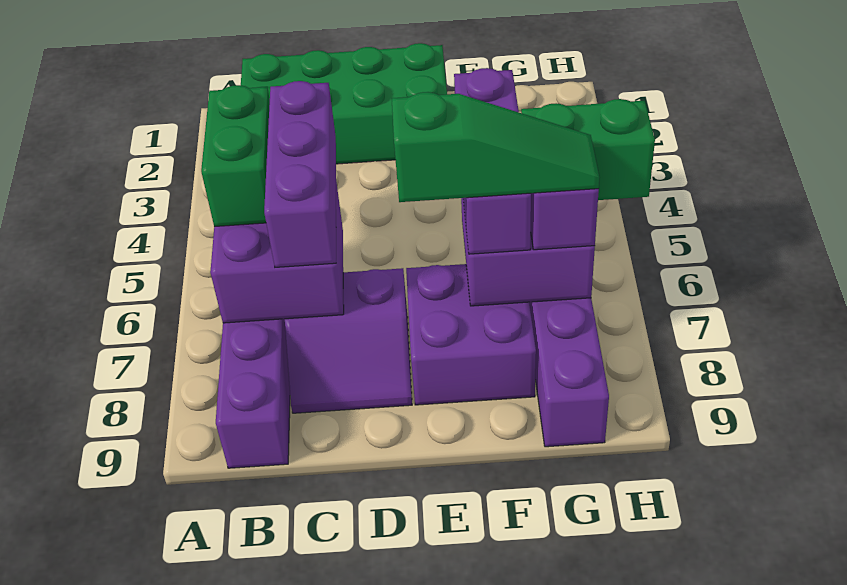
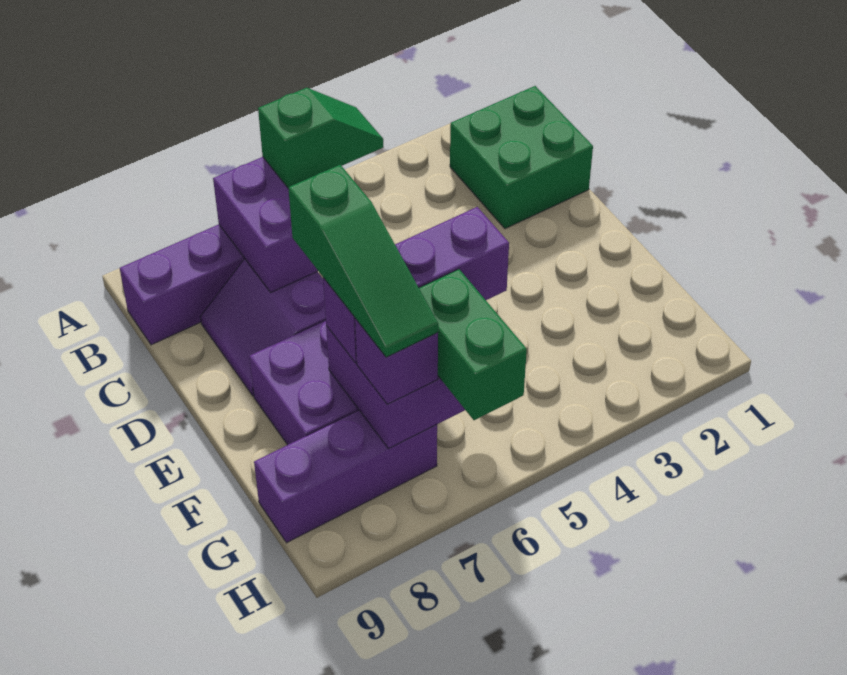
green 2x4 brick [241,43,447,164] -> green 2x2 brick [450,86,593,229]
green 1x2 brick [201,85,270,227] -> green 1x2 slope [258,88,383,188]
purple 1x3 brick [264,81,336,267] -> none

